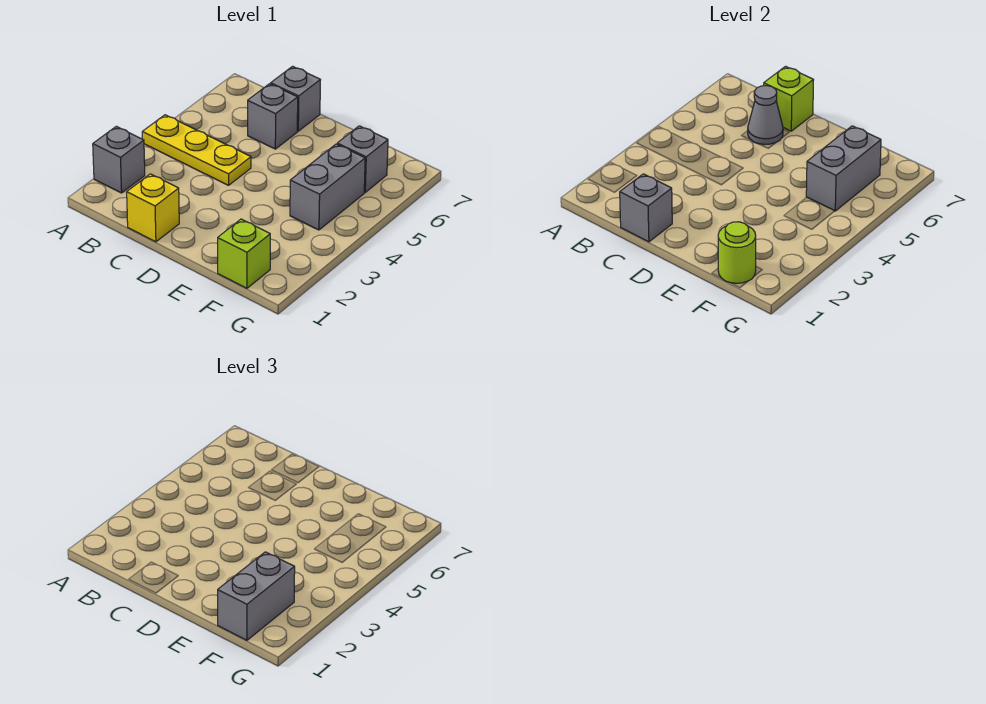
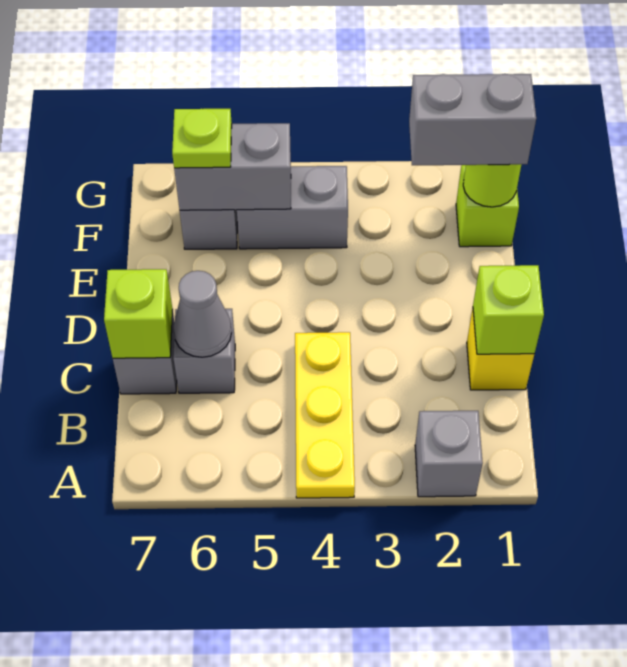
grey 1x1 brick [620,174,672,242] -> lime 1x1 brick [473,265,544,354]
none -> lime 1x1 plate [172,109,232,168]

